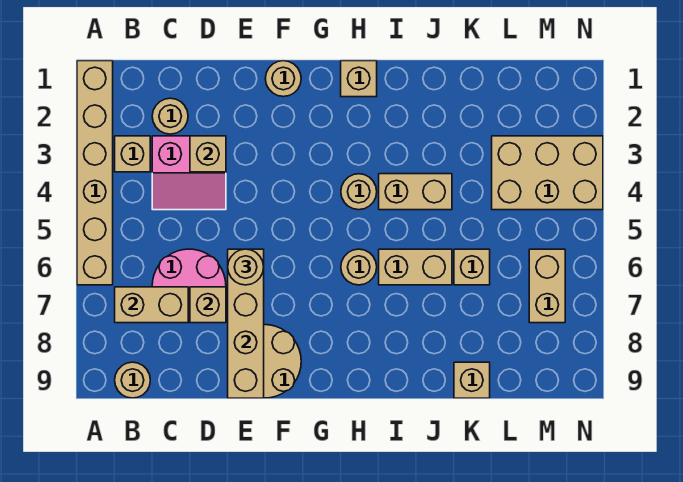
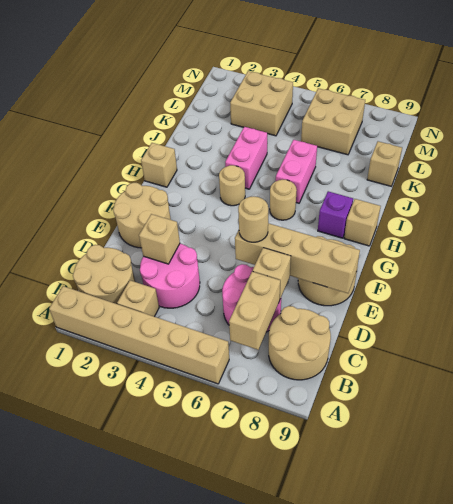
tan 1x1 round brick [115,362,150,398] -> tan 2x2 round brick [269,306,331,380]
tan 1x1 round brick [152,98,188,134] -> tan 2x2 round brick [73,245,135,304]
pink 2x2 slope [152,136,226,210] -> pink 2x2 round brick [140,243,200,308]
tan 1x1 round brick [265,61,301,97] -> tan 2x2 round brick [113,183,171,248]
none -> purple 1x1 brick [318,191,353,238]
tan 1x2 brick [379,174,452,210] -> pink 1x2 brick [225,127,267,189]
tan 1x2 brick [379,249,452,285] -> pink 1x2 brick [276,140,317,203]
tan 1x1 brick [454,249,490,285] -> tan 1x1 brick moved to [344,199,381,246]
tan 2x3 brick [492,136,603,210] -> tan 2x2 brick [230,71,293,136]
tan 1x2 brick [529,249,565,323] -> tan 2x2 brick [301,88,365,155]

